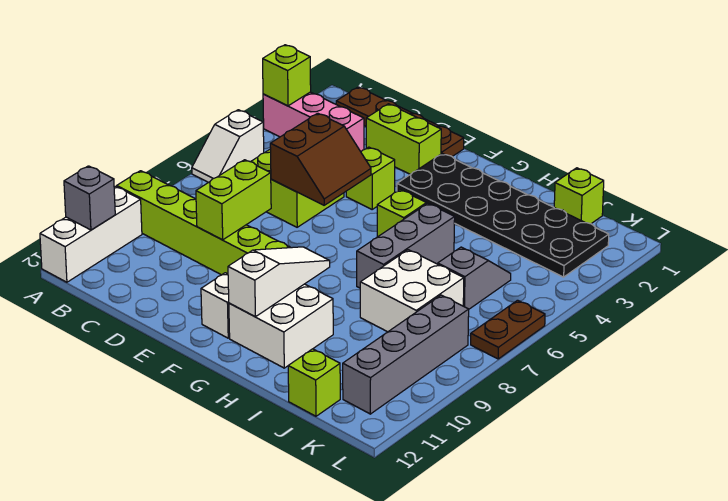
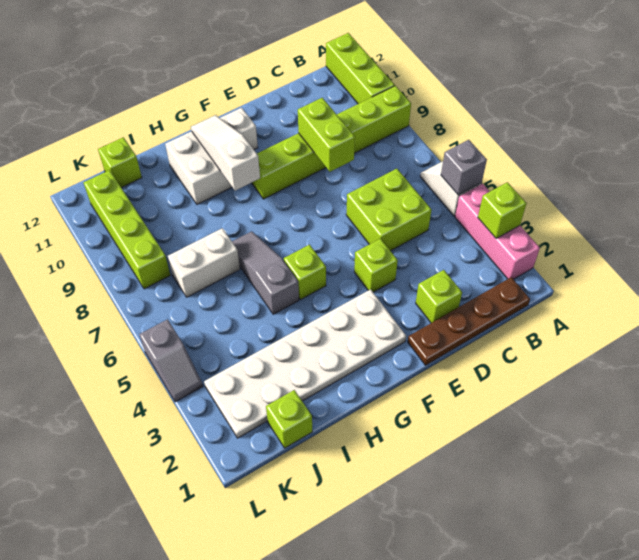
pink 1x3 brick [263,92,364,152] -> pink 1x3 brick turned to [455,184,540,279]
white 1x3 brick [40,186,142,282] -> lime 1x3 brick [326,33,395,104]
grey 1x1 brick [64,166,115,230] -> grey 1x1 brick moved to [441,140,487,195]
lime 1x2 brick [366,104,441,174] -> lime 1x1 brick [416,270,462,323]
brown 2x2 slope [270,113,371,205] -> none
black 2x6 plate [397,154,609,277] -> white 2x6 plate [204,289,406,438]
white 1x3 slope [228,247,330,317] -> white 1x3 slope turned to [191,115,260,191]
grey 1x3 brick [357,203,455,288] -> grey 1x3 slope [232,231,299,314]
white 2x2 brick [360,250,464,332] -> white 1x2 brick [168,228,240,297]
grey 1x2 slope [438,247,511,309] -> grey 1x2 slope moved to [139,319,203,402]
grey 1x4 brick [343,295,469,414] -> lime 1x4 brick [83,170,170,289]
brown 1x2 plate [471,300,545,359] -> none

